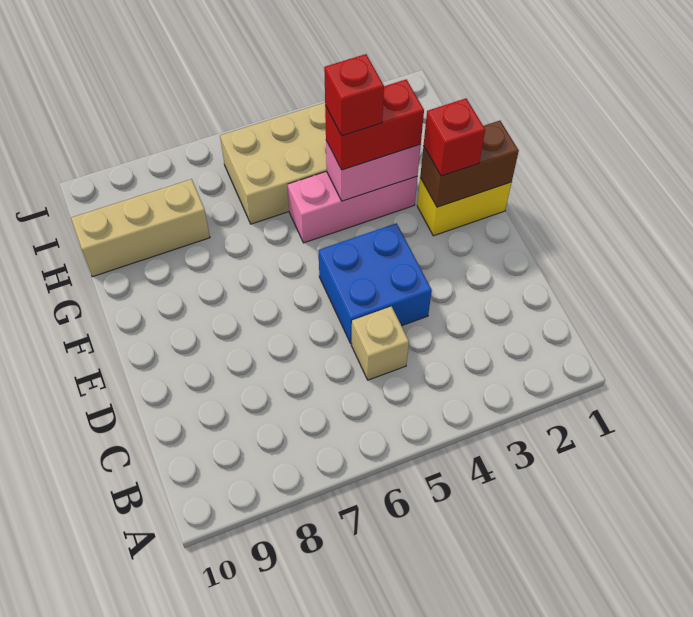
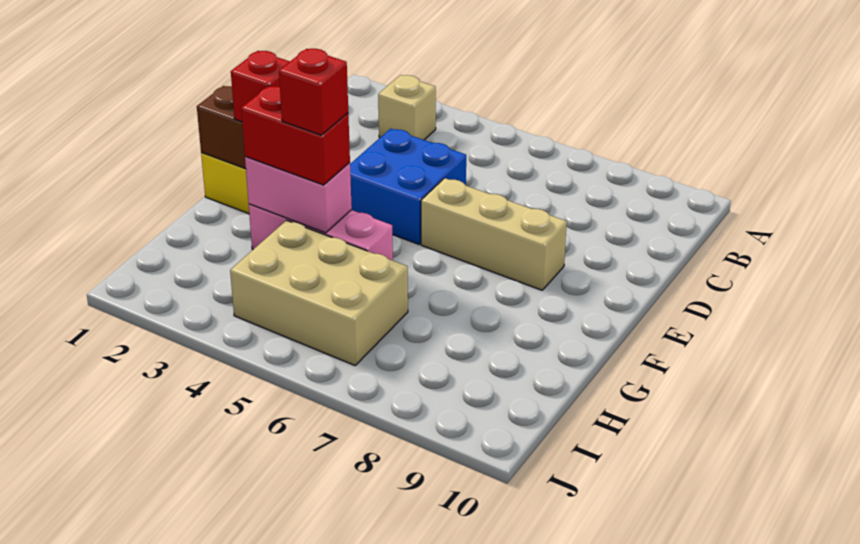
tan 1x1 brick [351,306,409,380] -> tan 1x1 brick moved to [378,75,436,140]
tan 1x3 brick [71,179,210,277] -> tan 1x3 brick moved to [421,178,567,290]

